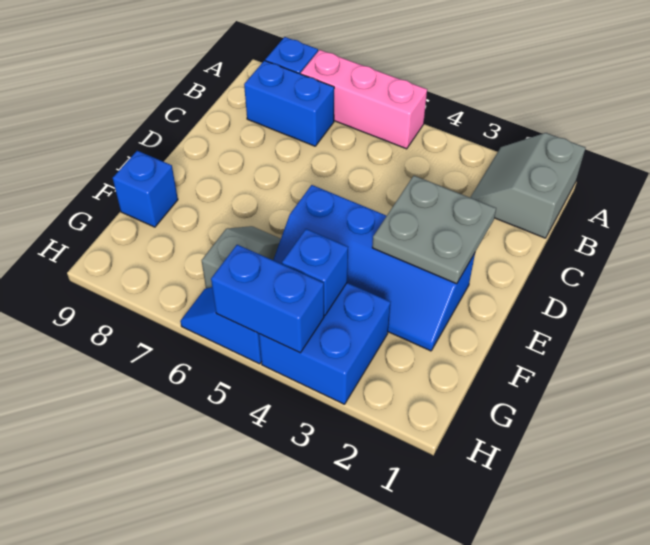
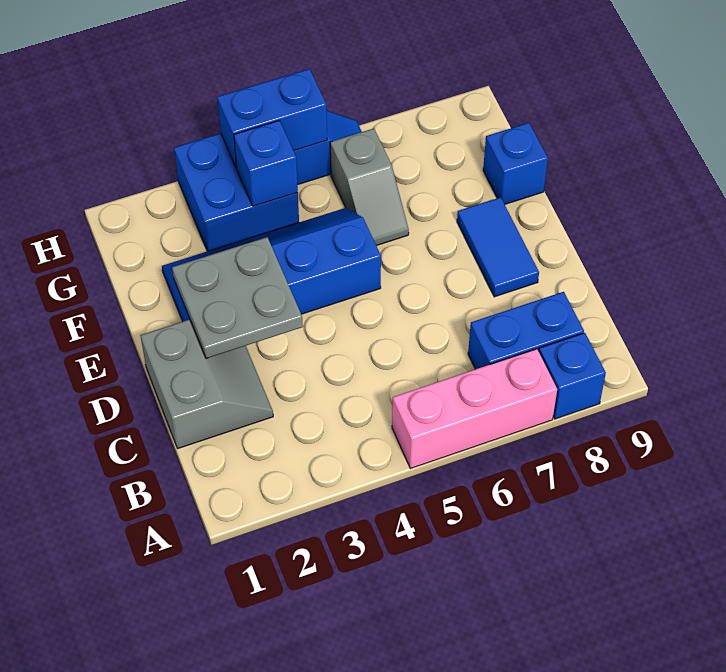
grey 2x2 slope [470,133,585,238] -> grey 2x2 slope moved to [140,320,273,449]
none -> blue 1x2 tile [457,197,539,297]

